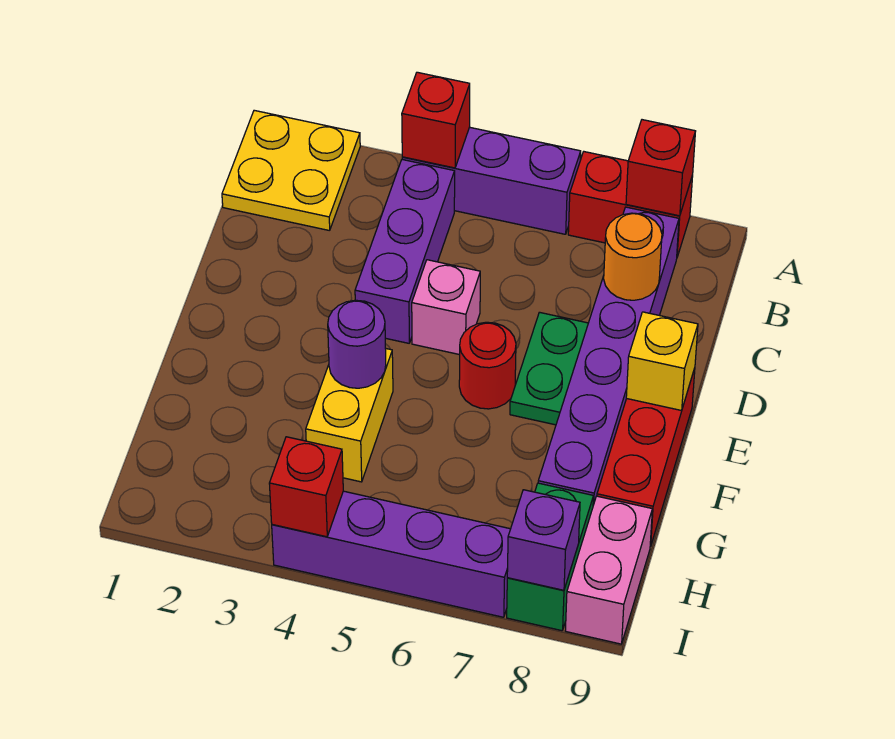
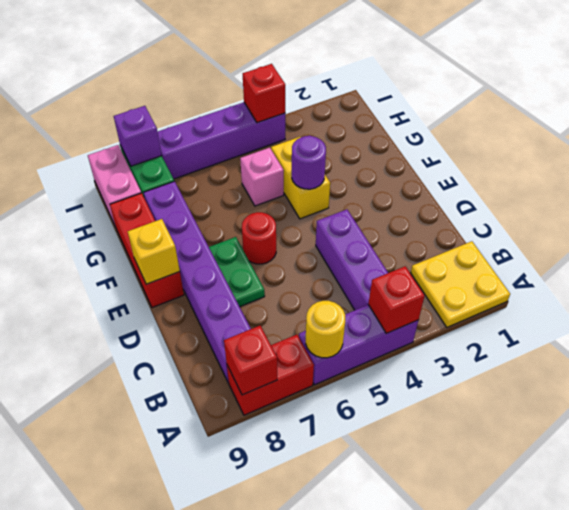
none -> yellow 1x1 round brick [306,301,345,358]
orange 1x1 round brick [604,213,662,300] -> none
pink 1x1 brick [412,260,480,355] -> pink 1x1 brick moved to [240,148,284,206]

